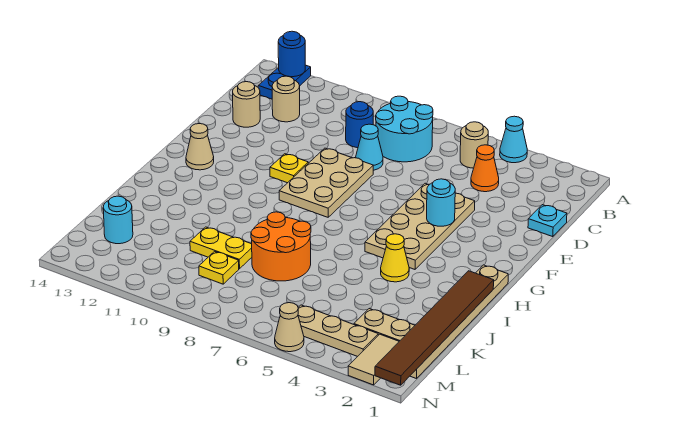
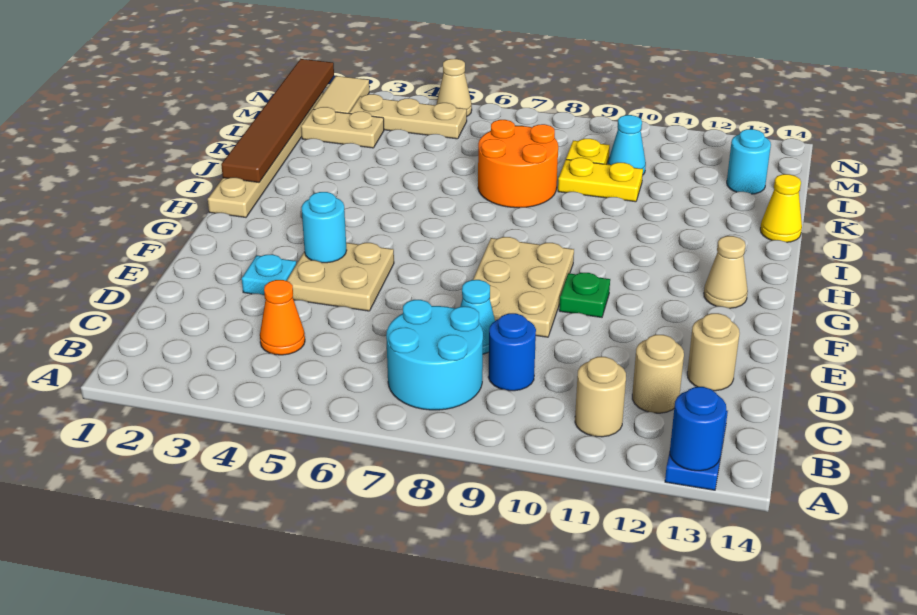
cyan 1x1 cone [500,116,527,163] -> cyan 1x1 cone moved to [608,115,646,175]
tan 1x1 round brick [460,122,488,168] -> tan 1x1 round brick moved to [575,357,626,437]
cyan 1x1 plate [528,205,567,237] -> cyan 1x1 plate moved to [242,254,296,296]
tan 2x4 plate [365,183,475,269] -> tan 2x2 plate [287,243,394,311]
yellow 1x1 plate [270,154,308,183] -> green 1x1 plate [559,273,610,317]
yellow 1x1 cone [381,234,409,282] -> yellow 1x1 cone moved to [760,174,802,242]

